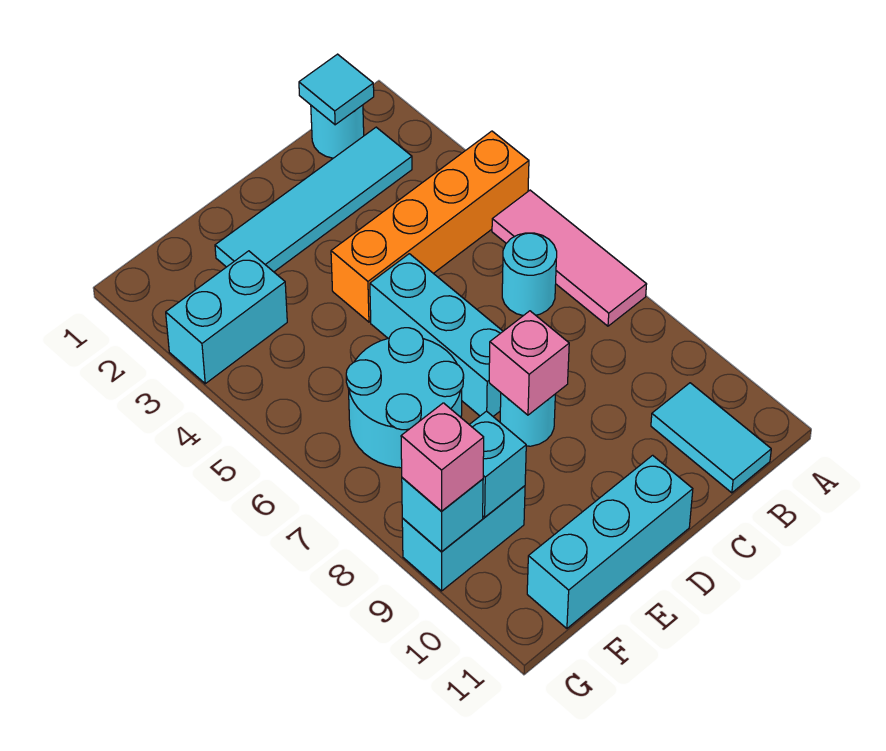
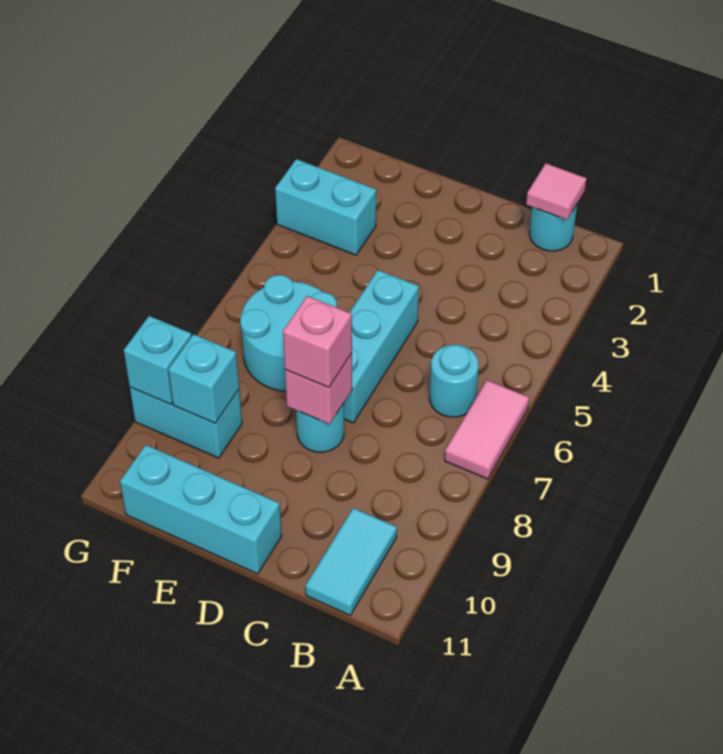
orange 1x4 brick [331,131,529,322] -> none
pink 1x3 tile [492,190,647,326] -> pink 1x2 tile [445,380,529,479]
cyan 1x1 tile [299,54,374,125] -> pink 1x1 tile [526,163,586,220]
cyan 1x4 tile [215,127,412,272] -> none
pink 1x1 brick [401,403,484,511] -> pink 1x1 brick moved to [283,296,352,388]

